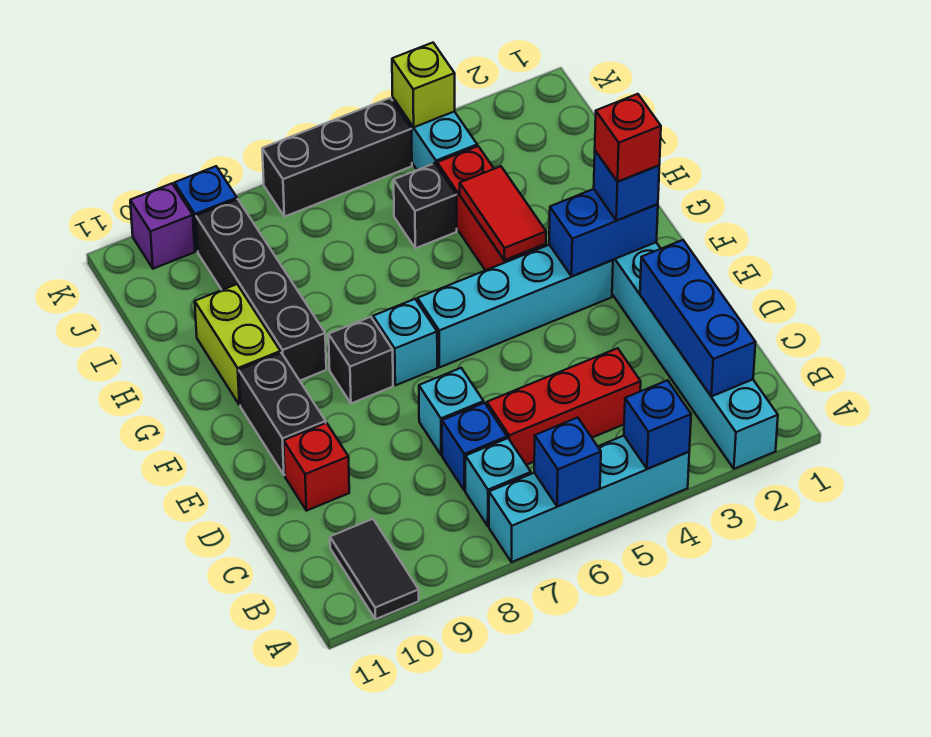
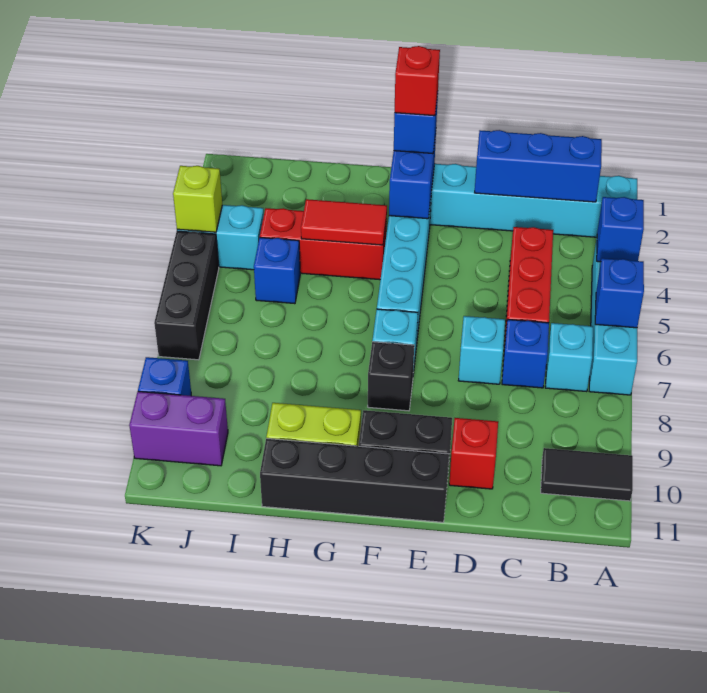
black 1x4 brick [196,199,326,380] -> black 1x4 brick moved to [260,438,449,522]
black 1x1 brick [394,163,457,248] -> blue 1x1 brick [254,237,300,304]
purple 1x1 brick [130,184,195,269] -> purple 1x2 brick [129,391,228,466]

